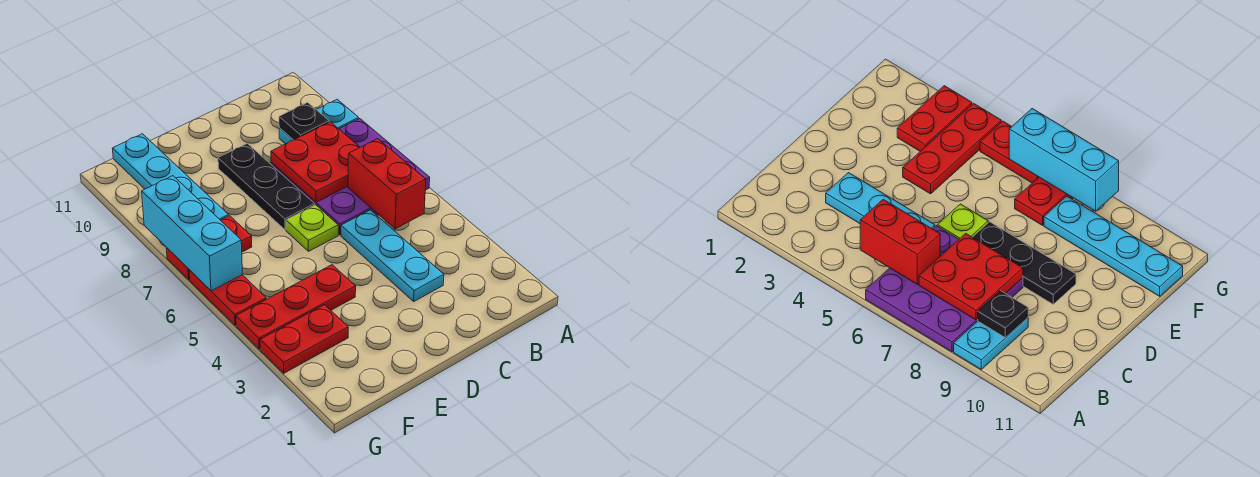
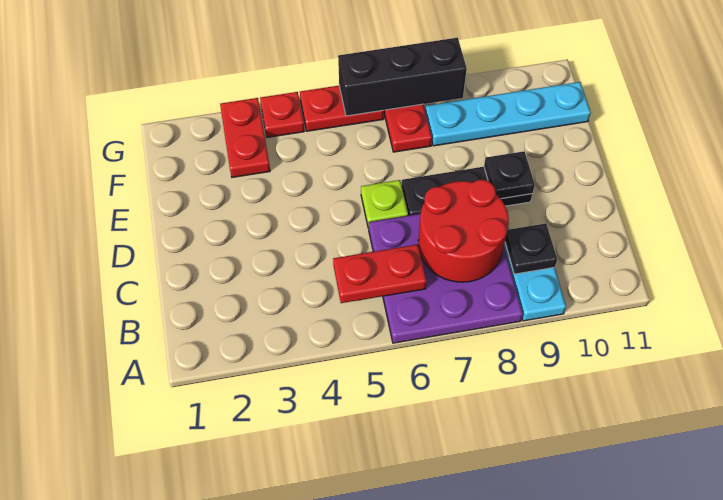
red 1x2 brick [348,139,426,229] -> red 1x2 plate [333,244,427,303]
red 2x2 plate [271,122,360,202] -> red 2x2 round brick [418,180,509,282]
cyan 1x3 plate [341,210,444,301] -> none
none -> black 1x1 plate [484,151,535,199]
red 1x3 plate [236,265,356,349] -> red 1x1 plate [260,92,304,137]
cyan 1x3 brick [142,176,242,291] -> black 1x3 brick [338,38,467,116]

